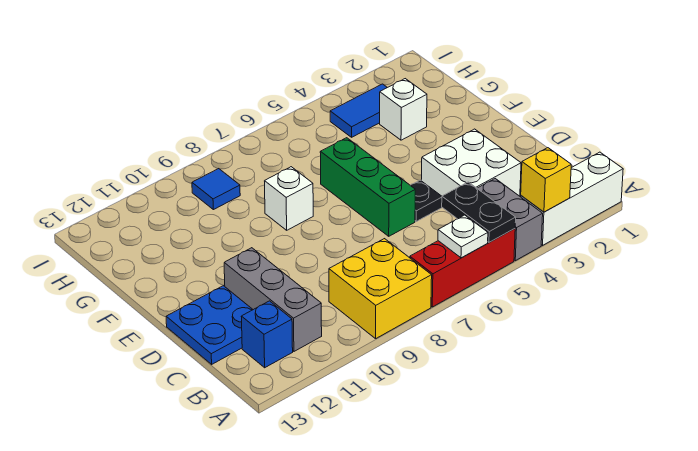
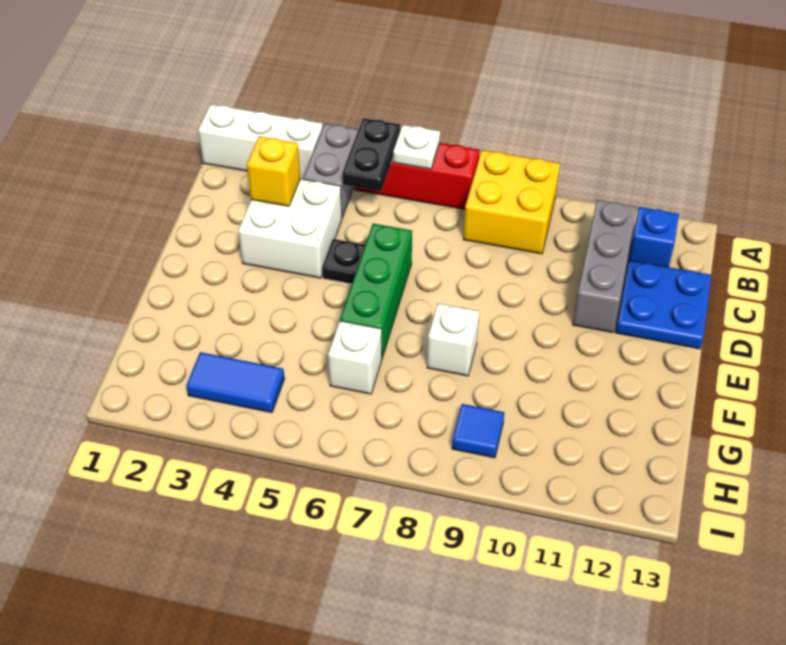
yellow 1x1 brick [521,148,571,212] -> yellow 1x1 brick moved to [247,136,300,206]
white 1x1 brick [380,79,427,140] -> white 1x1 brick moved to [328,321,382,394]

